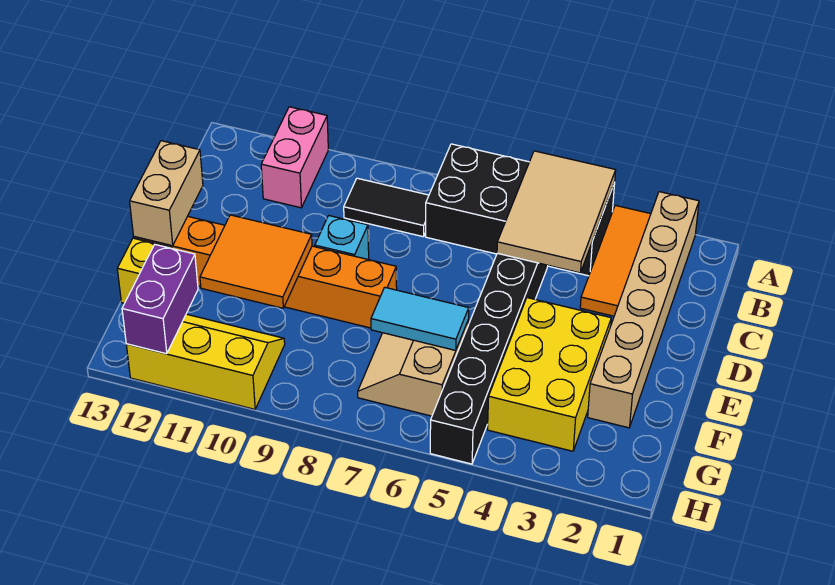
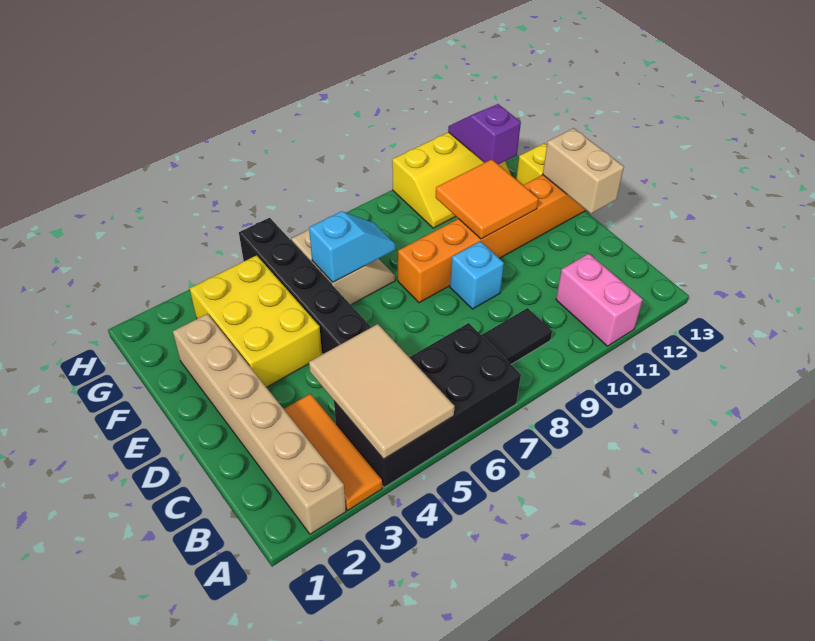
cyan 1x2 tile [371,287,469,351] -> cyan 1x2 slope [309,211,395,282]
purple 1x2 brick [122,244,198,354] -> purple 1x2 slope [448,104,521,165]

